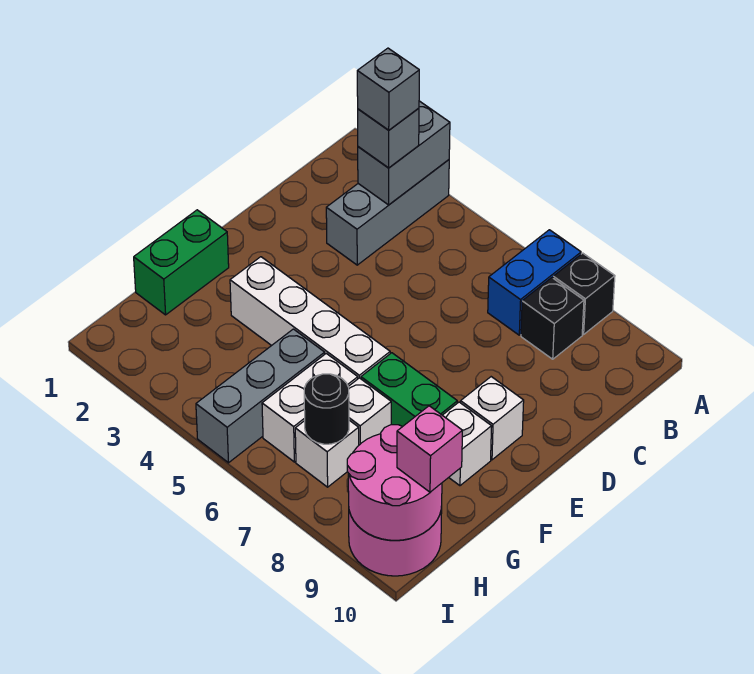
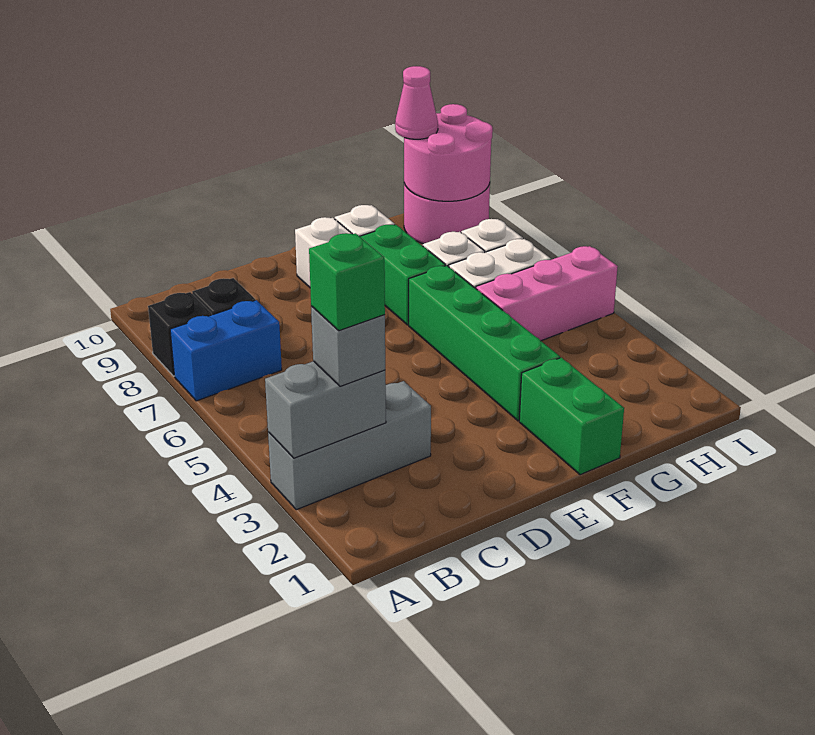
grey 1x1 brick [357,48,419,130] -> green 1x1 brick [309,233,385,331]
green 1x2 brick [134,210,229,315] -> green 1x2 brick turned to [519,358,624,475]
white 1x4 brick [230,257,390,379] -> green 1x4 brick [409,266,560,421]
grey 1x3 brick [196,329,325,463] -> pink 1x3 brick [476,246,618,341]
black 1x1 round brick [304,374,349,444] -> none
pink 1x1 brick [397,406,462,492] -> pink 1x1 cone [395,66,438,139]

